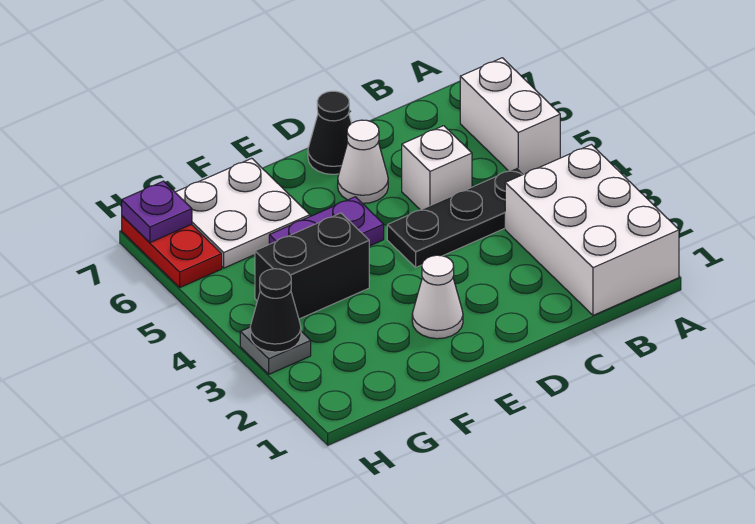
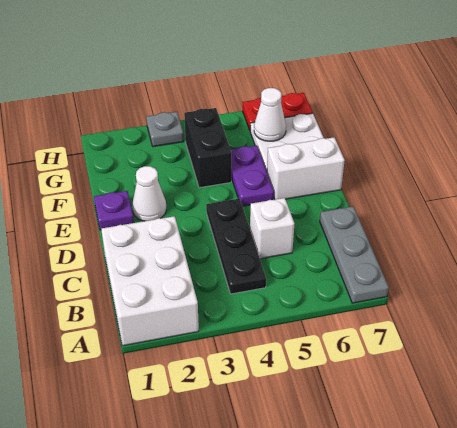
white 2x3 brick [505,145,679,315] -> white 2x3 brick turned to [101,216,199,346]
white 1x2 brick [460,58,560,174] -> white 1x2 brick moved to [267,137,345,199]
none -> grey 1x3 plate [320,206,389,303]
white 1x1 cone [338,120,388,203] -> white 1x1 cone moved to [254,88,286,141]
black 1x1 cone [308,91,351,174] -> none
black 1x1 cone [250,269,301,352] -> none
purple 1x1 plate [122,181,192,242] -> purple 1x1 plate moved to [94,191,134,230]

